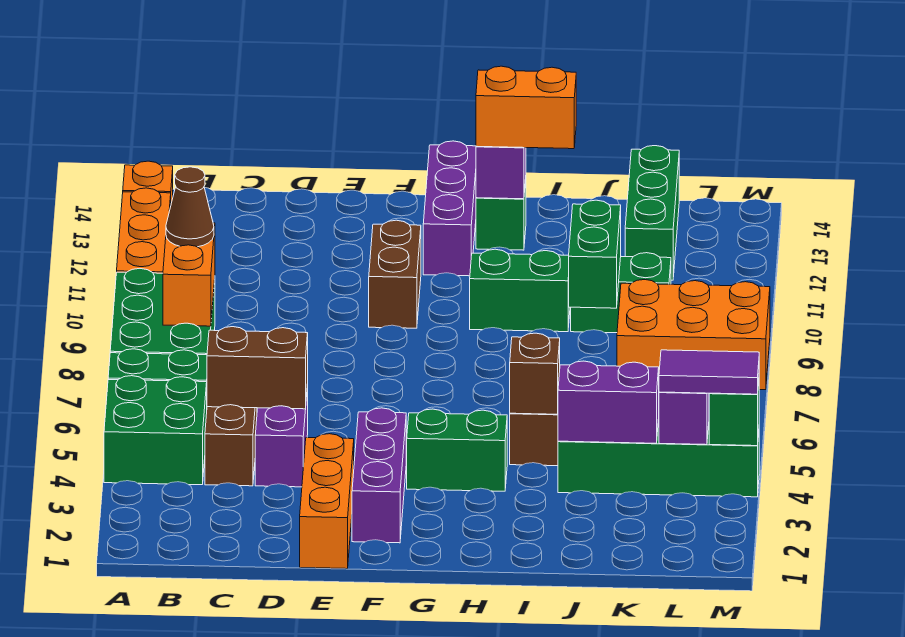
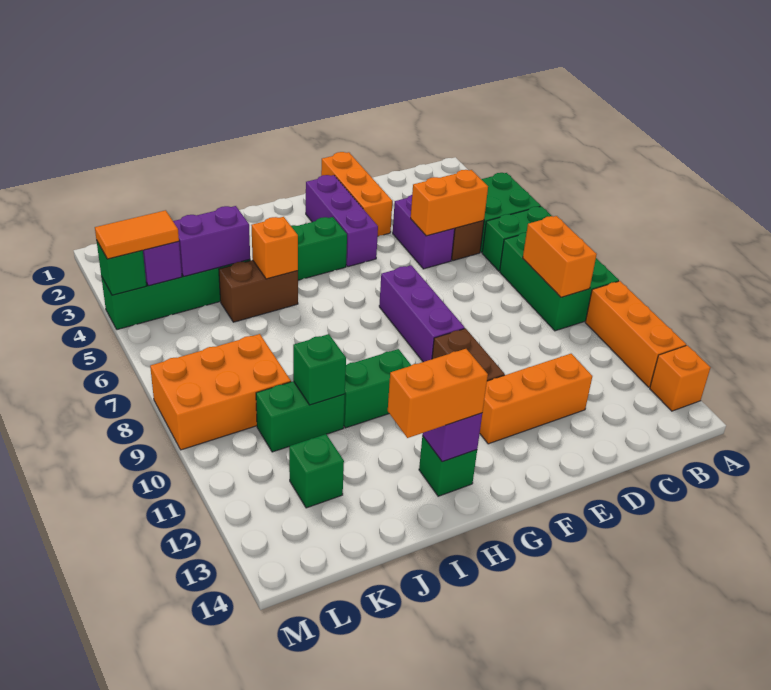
brown 1x1 cone [166,167,214,247] -> none
brown 1x2 brick [207,327,308,409] -> orange 1x2 brick [411,170,488,236]
none -> orange 1x3 brick [480,354,592,444]
purple 1x3 brick [423,141,476,276] -> purple 1x3 brick moved to [379,265,465,362]
brown 1x1 brick [510,333,560,414] -> orange 1x1 brick [251,217,298,279]
green 1x2 brick [569,200,621,308] -> green 1x1 brick [293,334,346,405]
green 1x3 brick [625,146,679,280] -> green 1x1 brick [289,434,344,508]
purple 1x2 tile [659,350,759,394] -> orange 1x2 tile [95,210,179,259]

